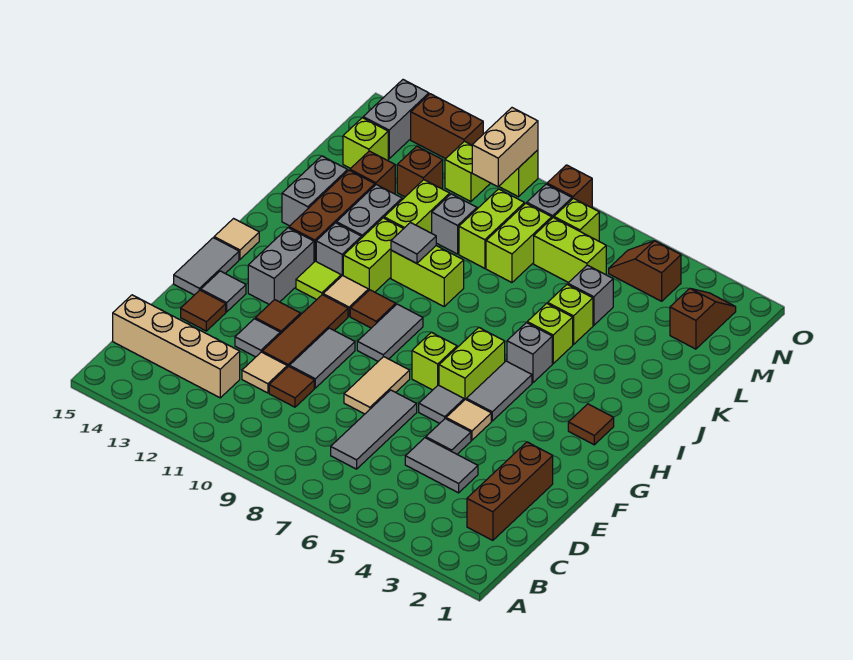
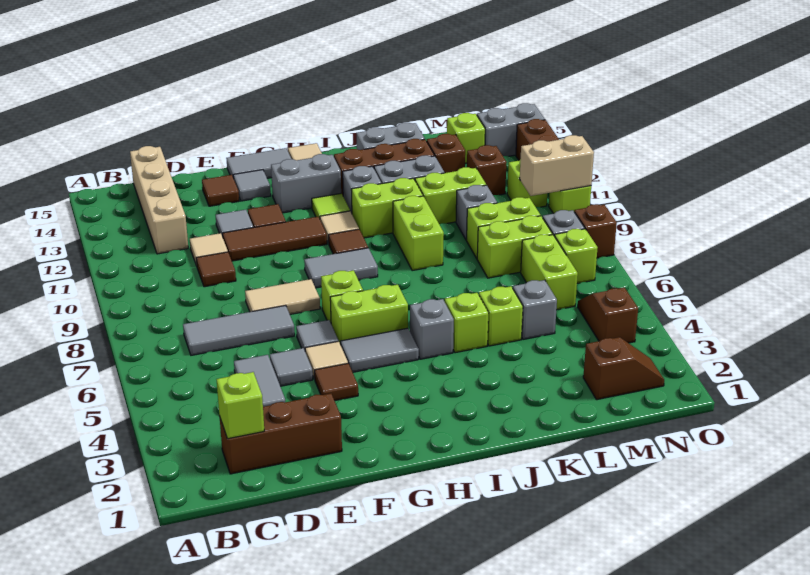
none -> lime 1x1 brick [217,372,264,439]
grey 1x2 tile [290,328,355,388] -> none
brown 1x1 tile [568,404,614,445] -> brown 1x1 tile moved to [315,364,358,401]
grey 1x1 tile [391,223,436,263] -> none

